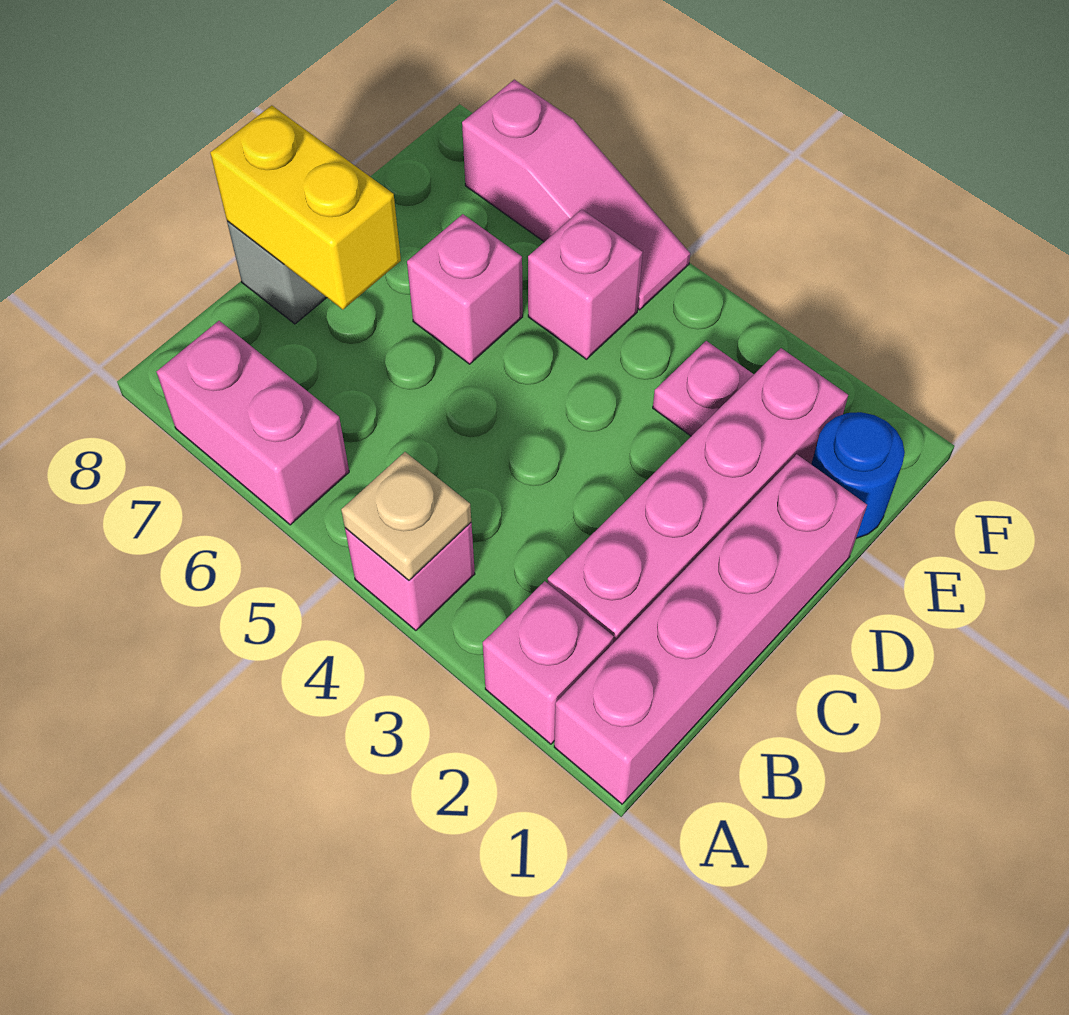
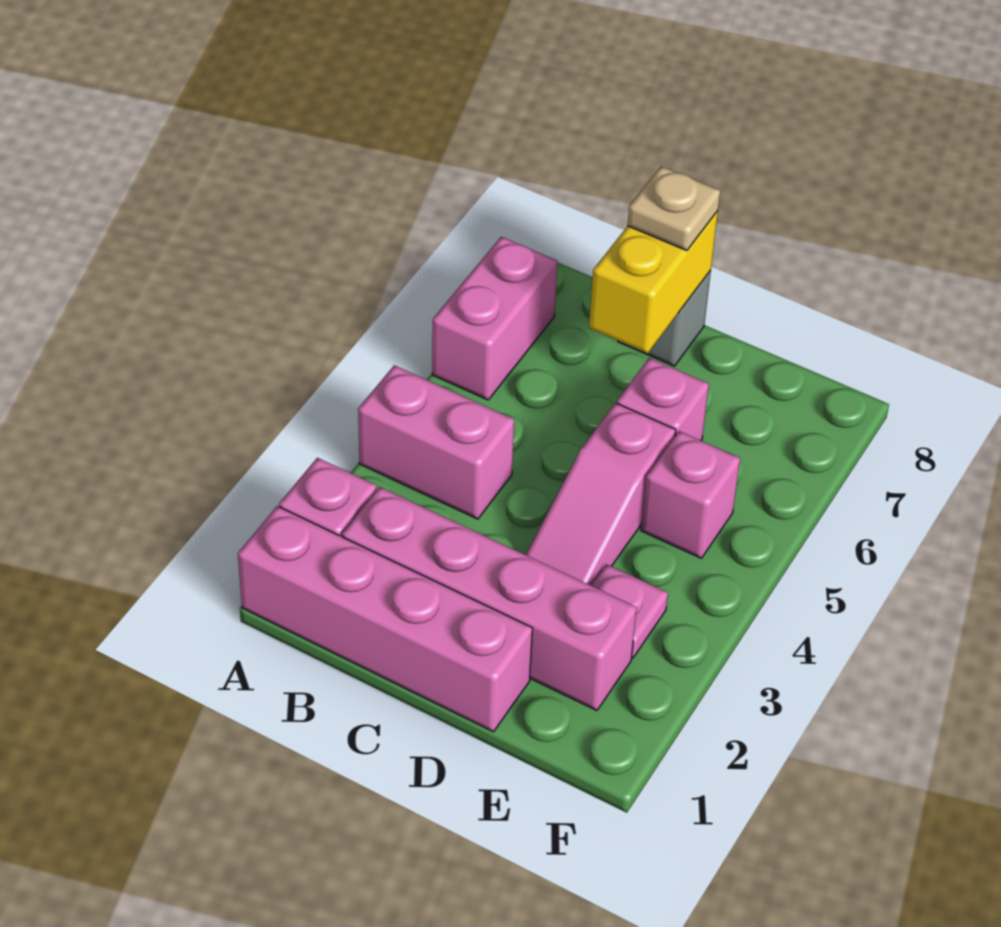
pink 1x1 brick [345,523,475,630] -> pink 1x2 brick [358,365,514,519]
tan 1x1 plate [341,452,471,580] -> tan 1x1 plate moved to [627,166,720,251]
blue 1x1 round brick [811,412,905,538] -> none
pink 1x3 slope [462,80,690,310] -> pink 1x3 slope moved to [526,403,676,585]

